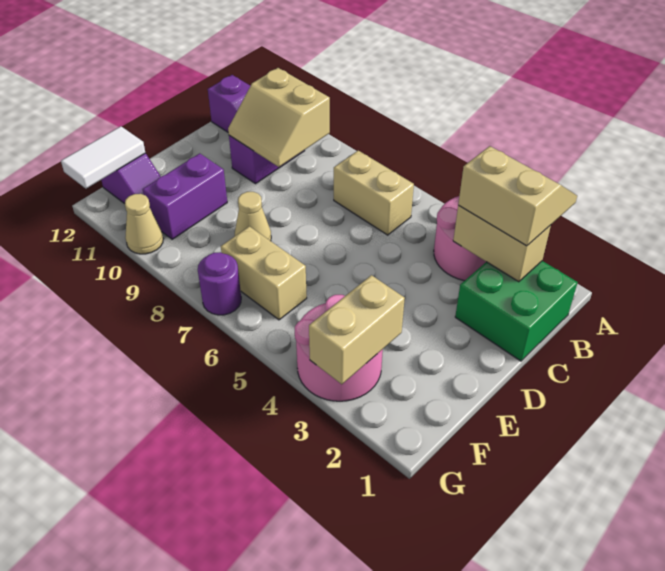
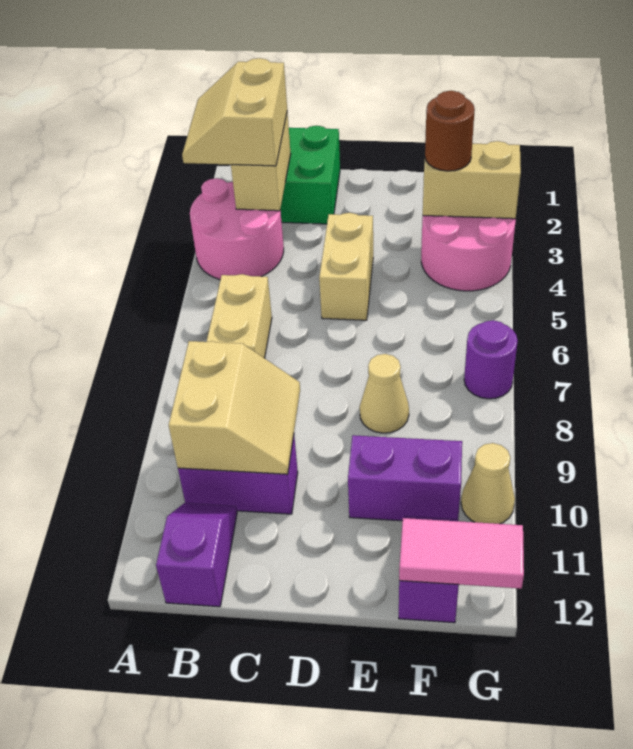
none -> brown 1x1 round brick [425,91,475,171]
tan 1x2 brick [221,226,307,320] -> tan 1x2 brick moved to [319,213,373,320]
white 1x2 tile [61,126,145,189] -> pink 1x2 tile [399,518,524,589]

